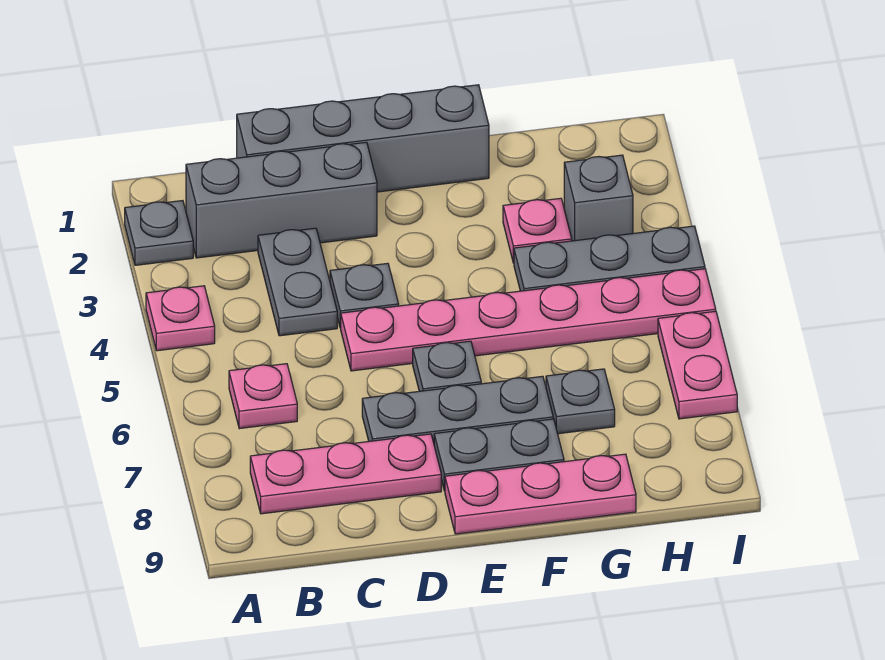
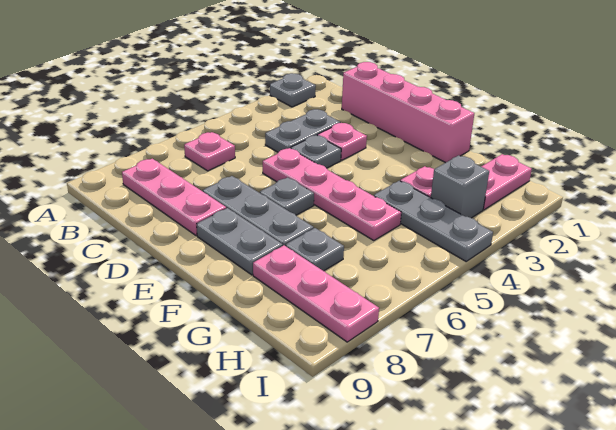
pink 1x1 plate [146,286,215,351] -> pink 1x1 plate moved to [317,123,367,160]
grey 1x3 brick [186,142,377,258] -> none
grey 1x4 brick [237,85,489,192] -> pink 1x4 brick [342,62,474,163]
pink 1x6 plate [341,269,716,371] -> pink 1x4 plate [263,148,401,241]
pink 1x3 plate [445,454,636,534] -> pink 1x3 plate moved to [253,245,379,342]
pink 1x2 plate [658,311,737,419] -> pink 1x2 plate moved to [481,154,532,210]

